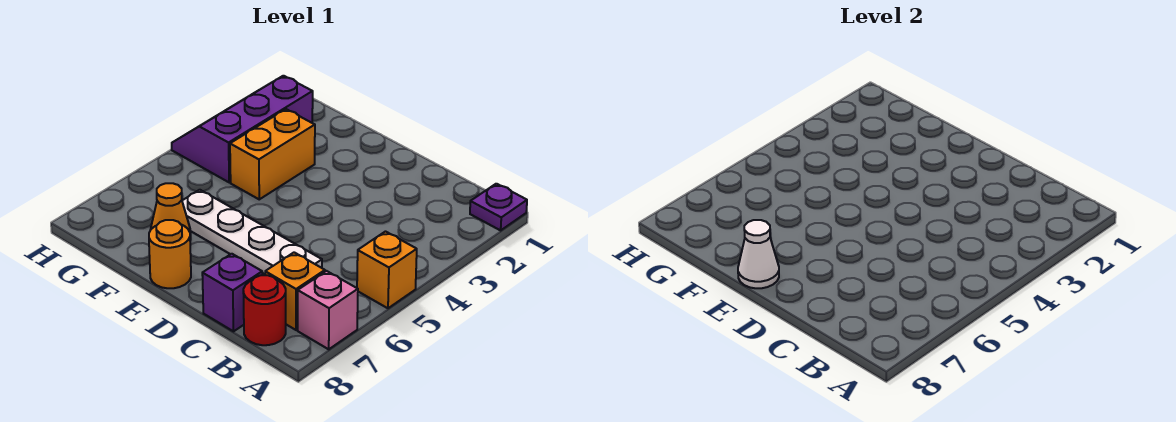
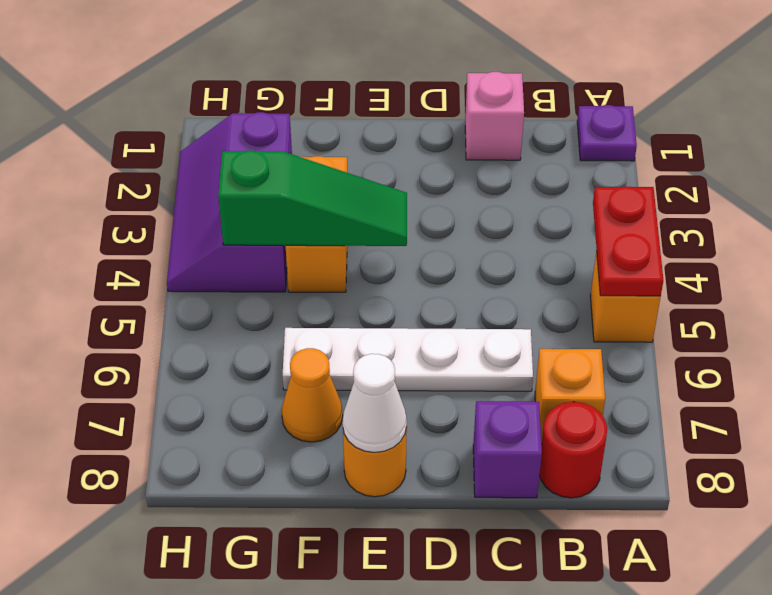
none -> red 1x2 plate [593,187,663,296]
pink 1x1 brick [298,271,358,349] -> pink 1x1 brick moved to [465,72,524,160]
none -> green 1x3 slope [218,150,407,246]

